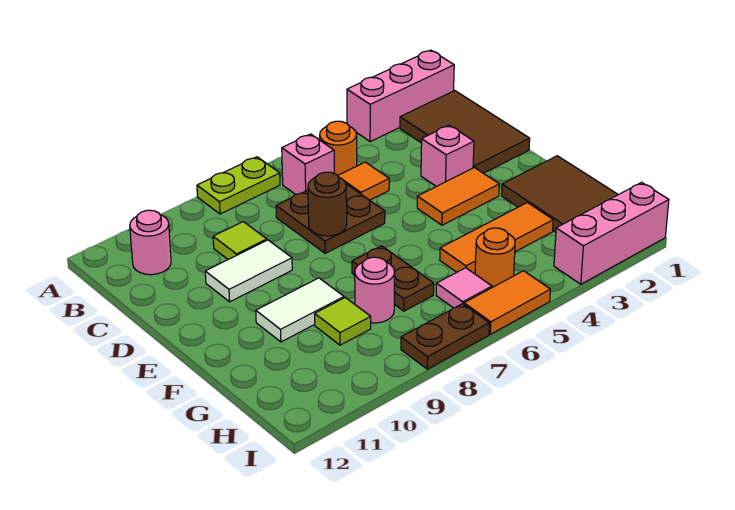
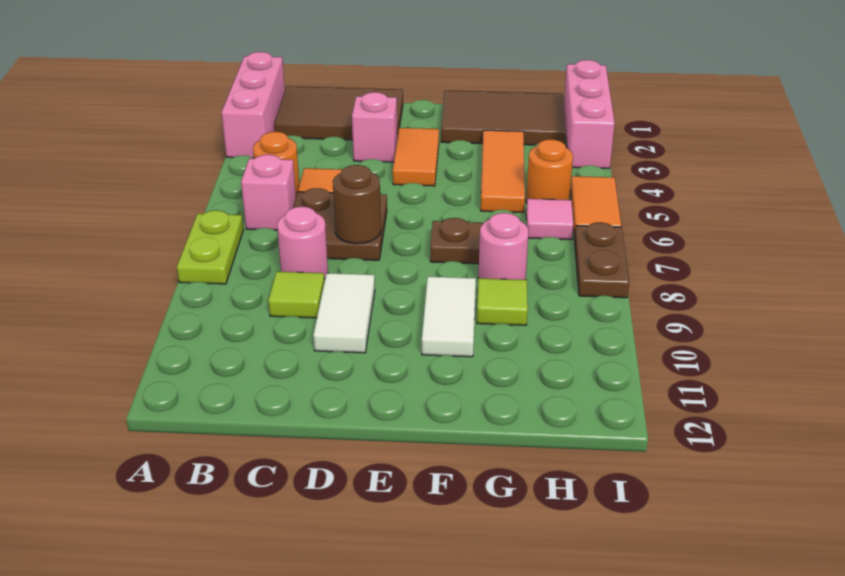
pink 1x1 round brick [130,210,171,275] -> pink 1x1 round brick moved to [277,207,328,279]

